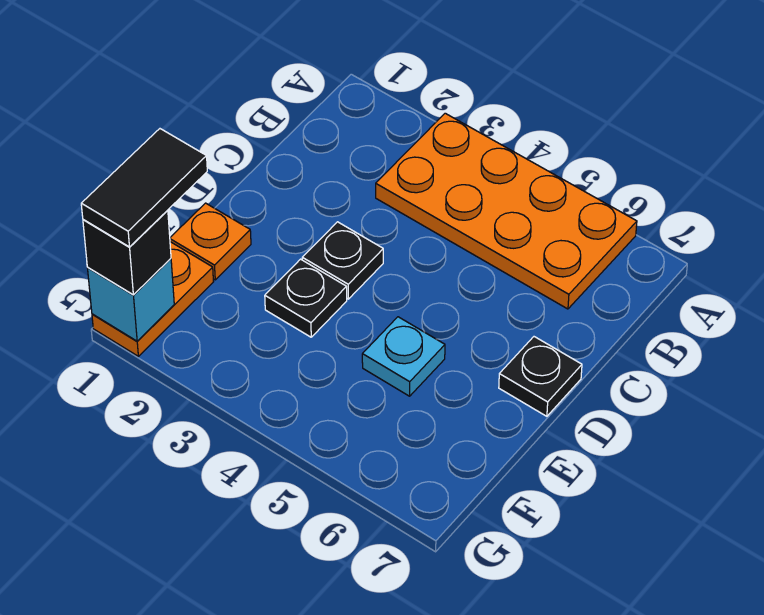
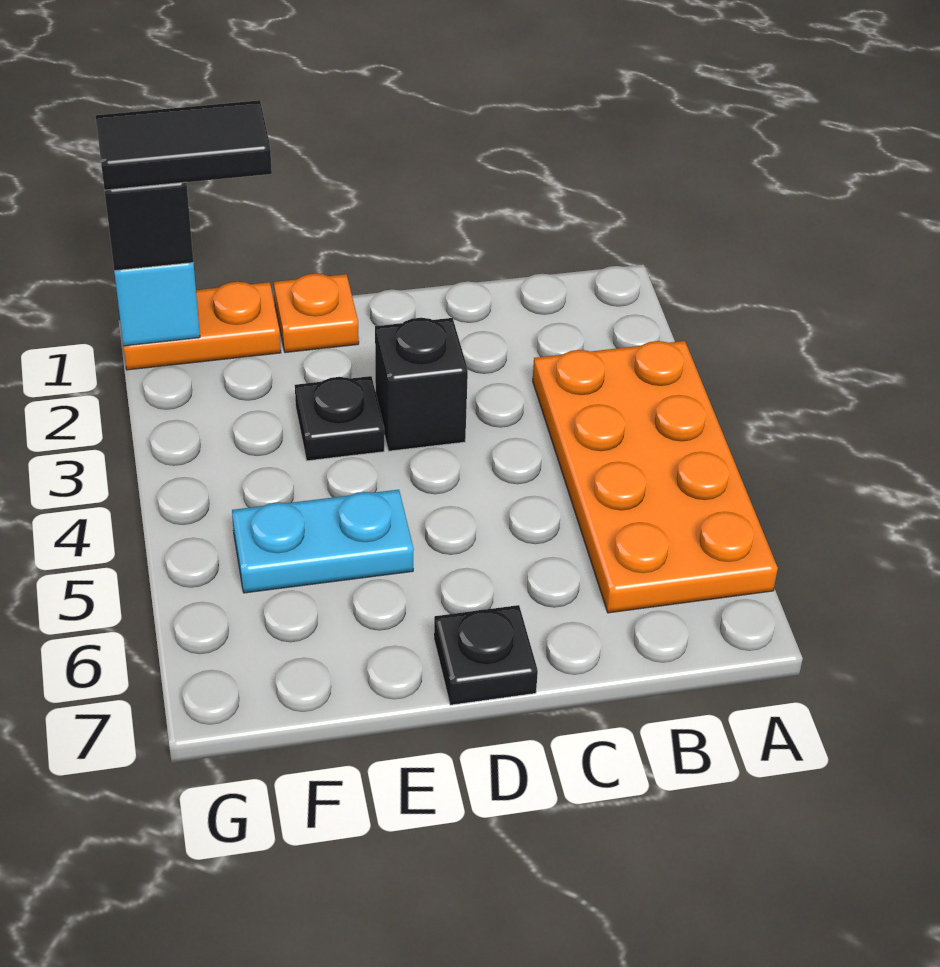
black 1x1 plate [302,222,383,299] -> black 1x1 brick [375,318,468,451]
cyan 1x1 plate [362,317,445,396] -> cyan 1x2 plate [232,490,414,593]

